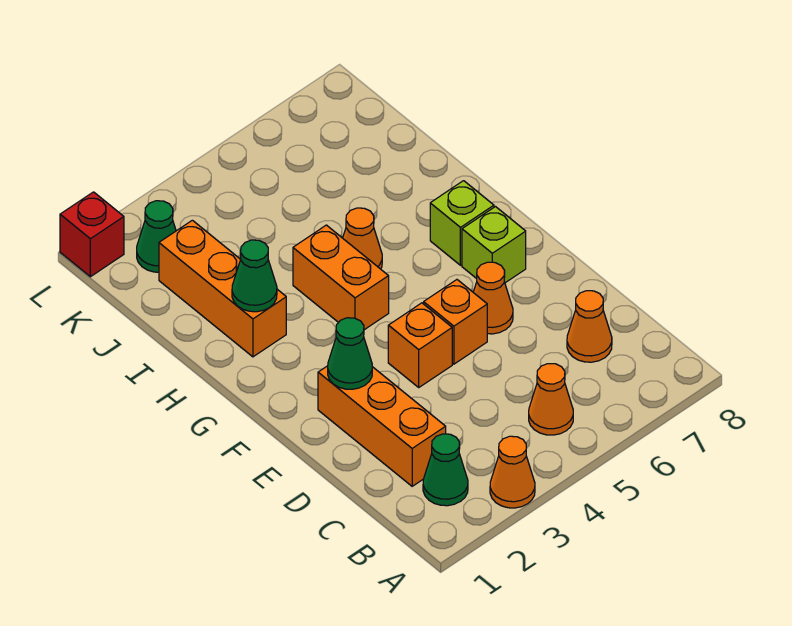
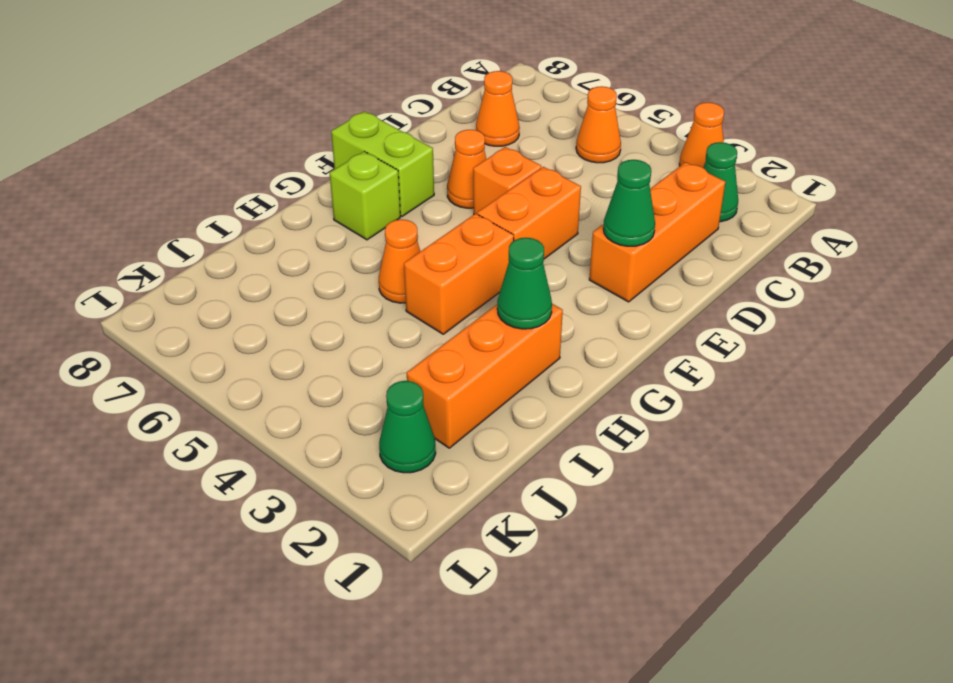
orange 1x1 brick [388,303,452,387] -> orange 1x2 brick [477,167,581,259]
lime 1x1 brick [462,207,526,283] -> lime 1x2 brick [331,111,434,216]
red 1x1 brick [60,192,124,277] -> none

